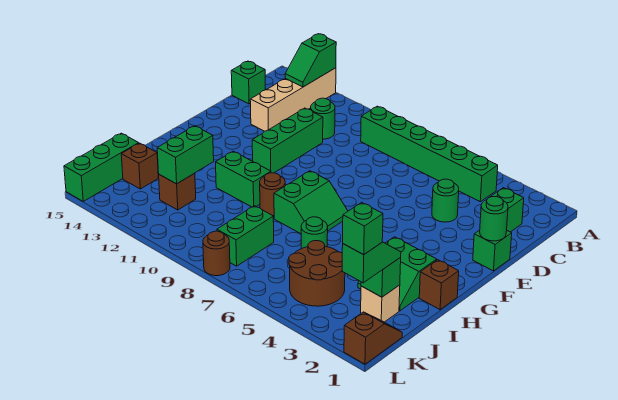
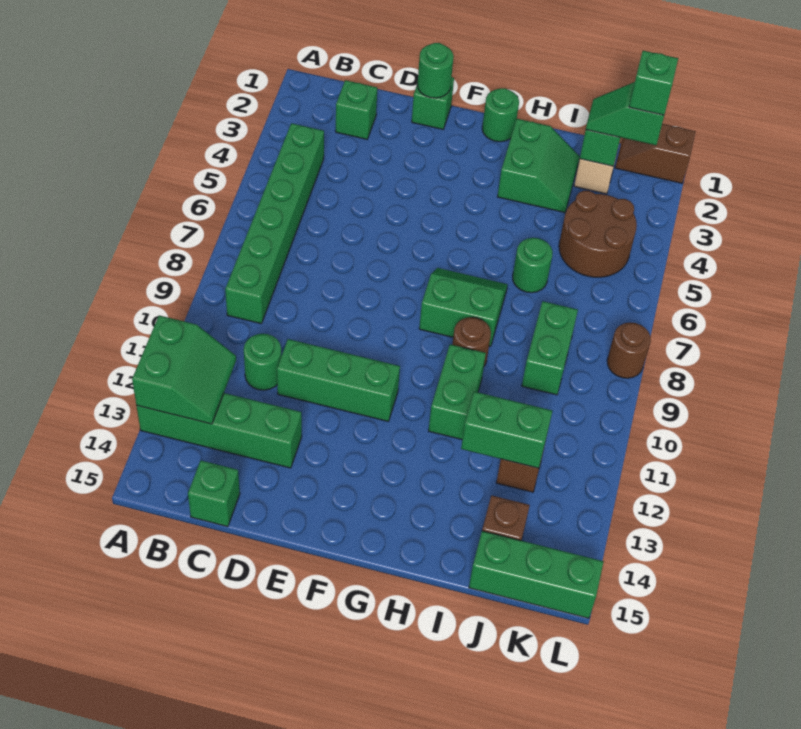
tan 1x4 brick [250,68,336,131] -> green 1x4 brick [137,393,302,468]
green 1x2 slope [285,34,336,87] -> green 2x2 slope [132,315,236,424]
green 1x1 round brick [432,179,459,222] -> green 1x1 round brick moved to [482,88,519,142]
brown 1x1 brick [419,260,459,310] -> none
green 1x2 brick [217,206,274,266] -> green 1x2 brick turned to [522,301,578,395]

